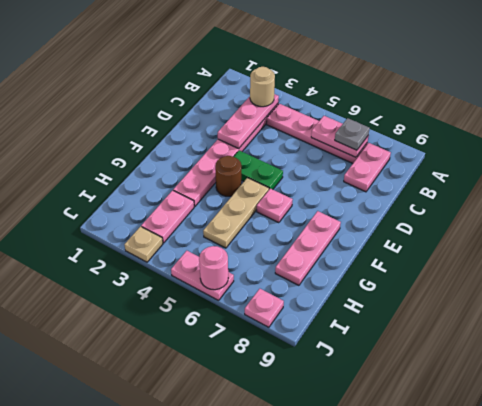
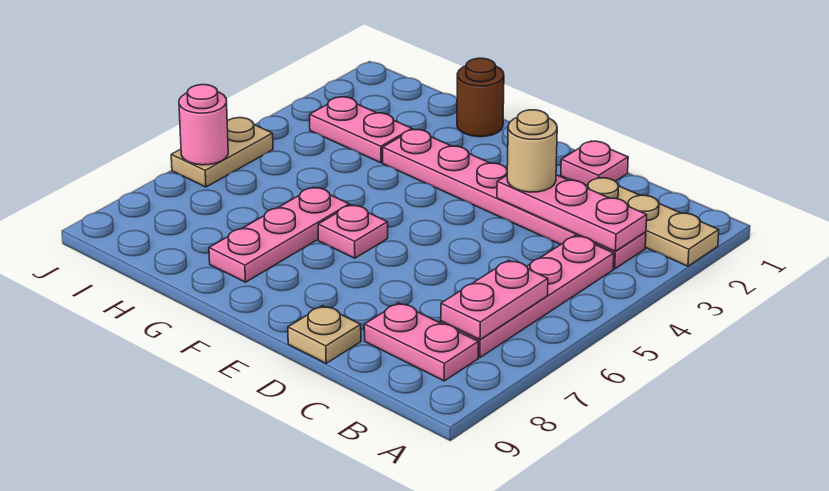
tan 1x1 round brick [250,67,275,107] -> tan 1x1 round brick moved to [507,110,557,192]
grey 1x1 plate [335,118,370,150] -> none
green 1x2 plate [234,150,283,189] -> none
brown 1x1 round brick [215,156,241,196] -> brown 1x1 round brick moved to [457,58,504,137]
tan 1x3 plate [203,178,269,248] -> tan 1x3 plate moved to [586,177,719,266]
pink 1x3 plate [275,211,341,285] -> pink 1x3 plate turned to [209,187,349,282]
tan 1x1 plate [125,226,163,262] -> tan 1x1 plate moved to [288,306,361,363]
pink 1x2 plate [171,251,234,300] -> tan 1x2 plate [171,118,273,187]
pink 1x1 plate [245,289,284,327] -> pink 1x1 plate moved to [561,141,628,185]

